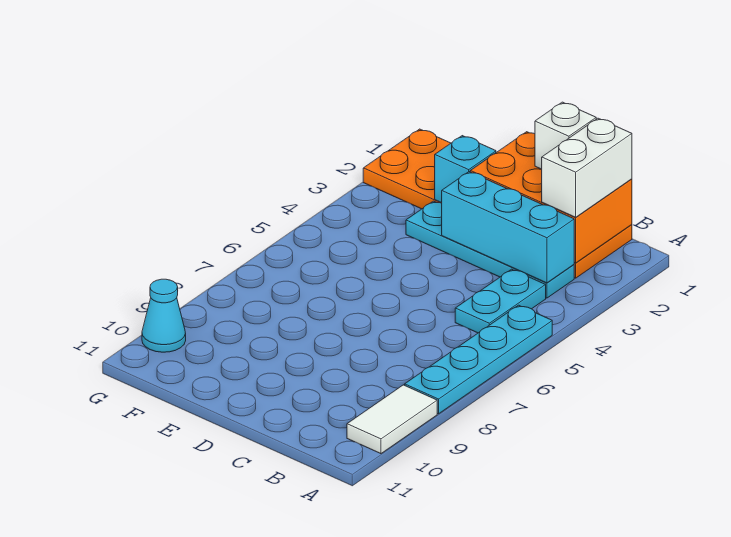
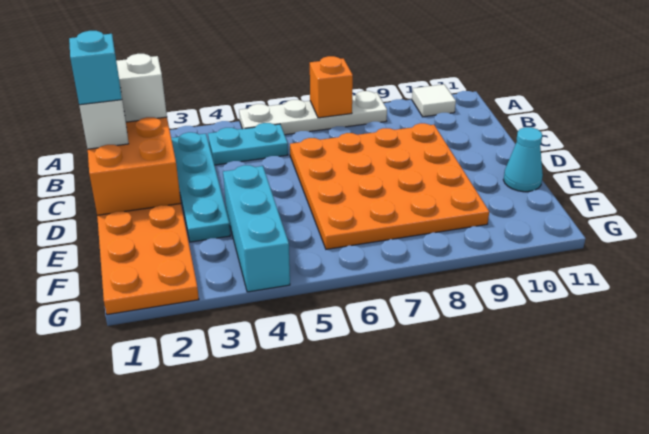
cyan 1x4 plate [405,305,552,414] -> white 1x4 plate [239,91,387,135]
none -> orange 1x1 brick [310,56,353,118]
white 1x2 tile [347,385,437,454] -> white 1x1 tile [412,84,456,117]
cyan 1x3 brick [442,172,574,283] -> cyan 1x3 brick moved to [223,165,290,292]
none -> orange 4x4 plate [290,123,489,249]
cyan 1x1 brick [435,136,496,203] -> cyan 1x1 brick moved to [69,31,122,105]
cyan 1x1 cone [142,279,186,352] -> cyan 1x1 cone moved to [503,127,543,192]

